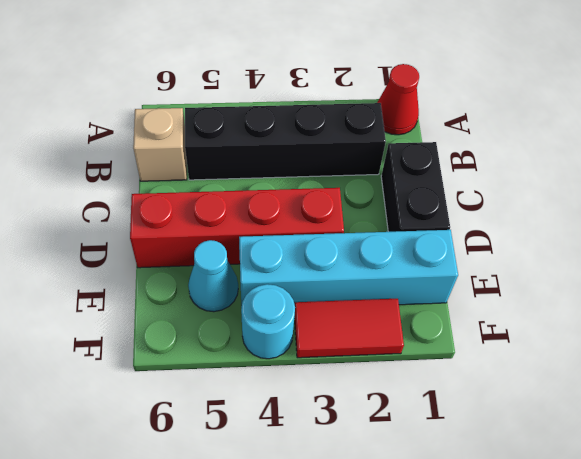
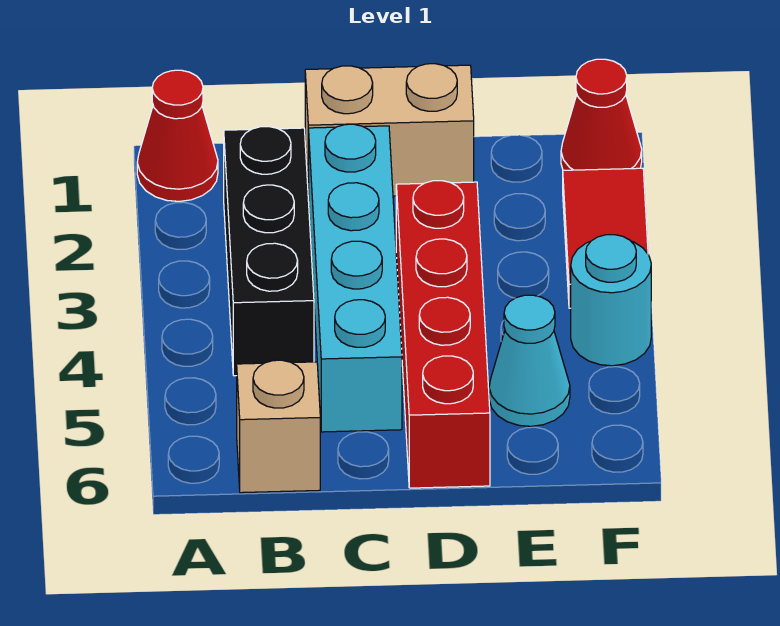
black 1x4 brick [185,103,386,180] -> black 1x3 brick [224,127,314,376]
black 1x2 brick [381,142,450,232] -> tan 1x2 brick [305,64,474,198]
cyan 1x4 brick [239,230,458,308] -> cyan 1x4 brick moved to [309,124,402,432]
none -> red 1x1 cone [561,59,642,170]

